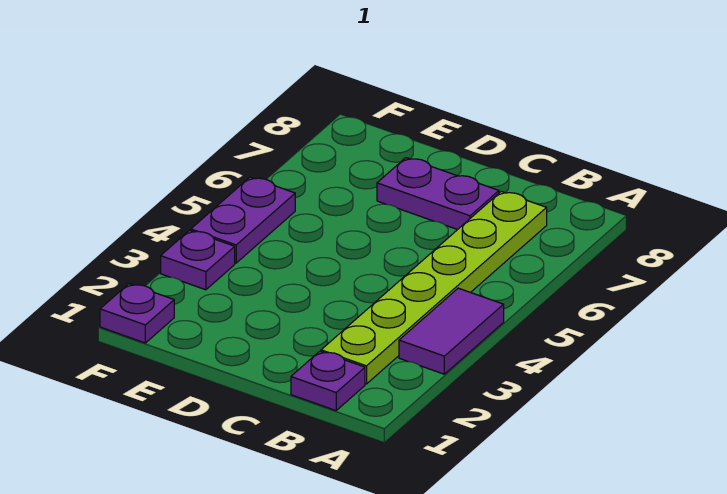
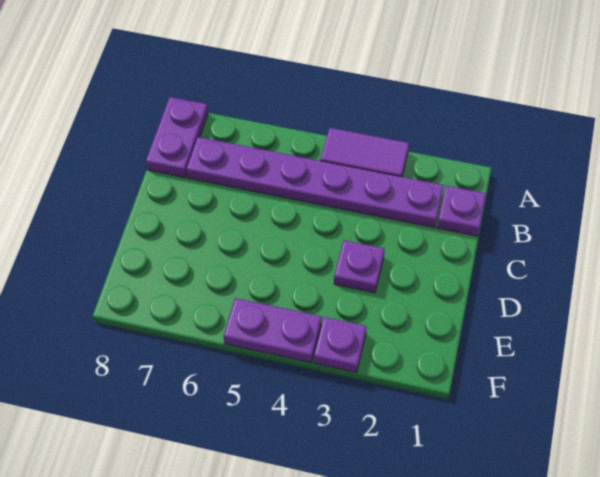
lime 1x6 plate [321,191,547,384] -> purple 1x6 plate [187,137,444,228]
purple 1x2 plate [377,158,499,230] -> purple 1x2 plate moved to [146,97,208,178]
purple 1x1 plate [100,284,174,343] -> purple 1x1 plate moved to [334,240,385,293]

